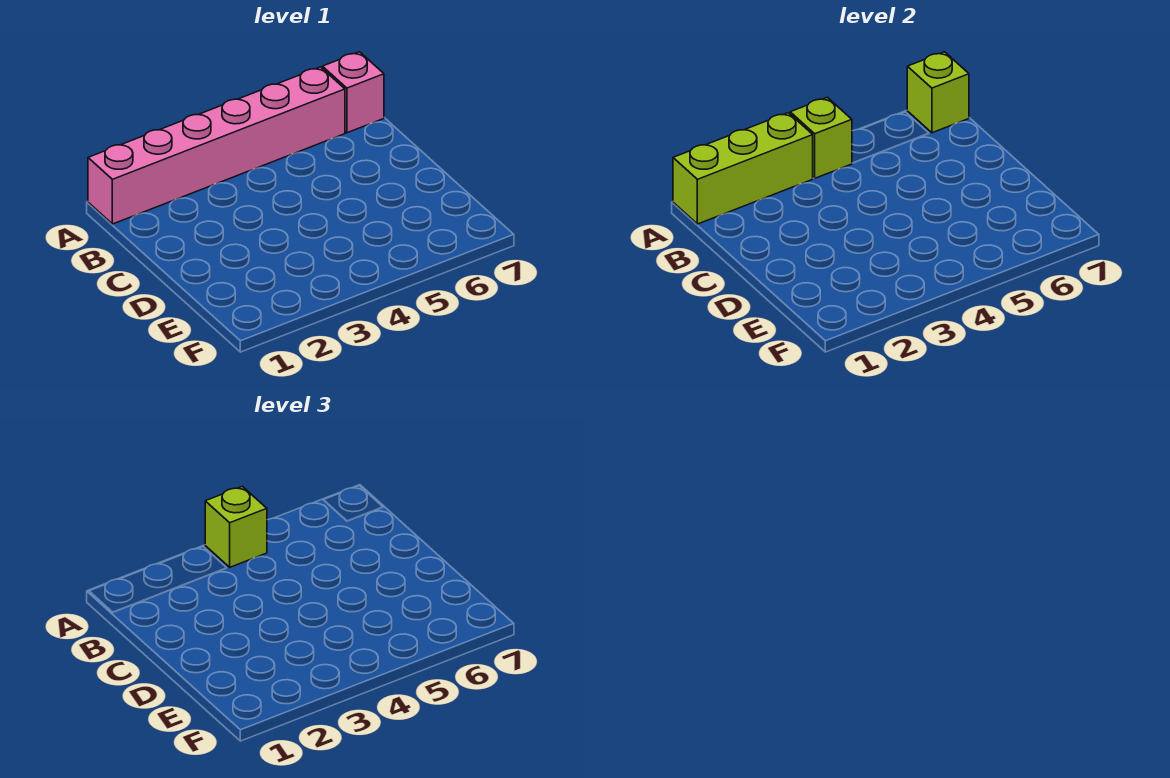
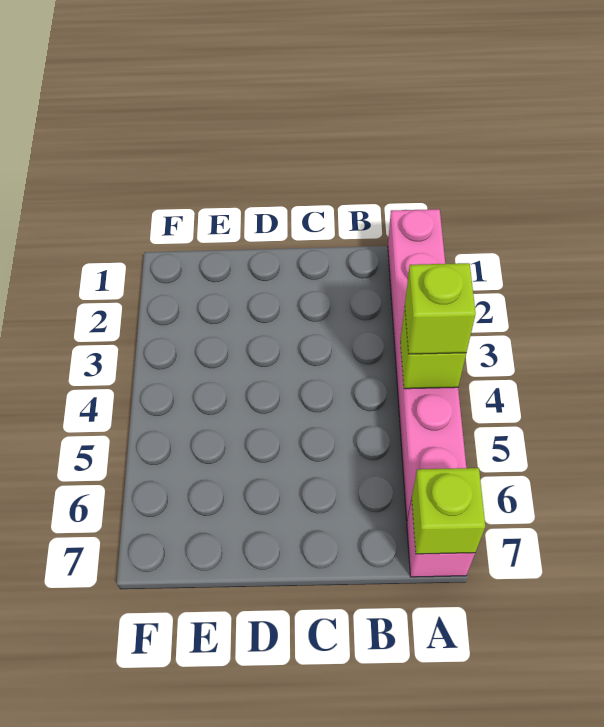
lime 1x3 brick [673,113,813,224] -> none

